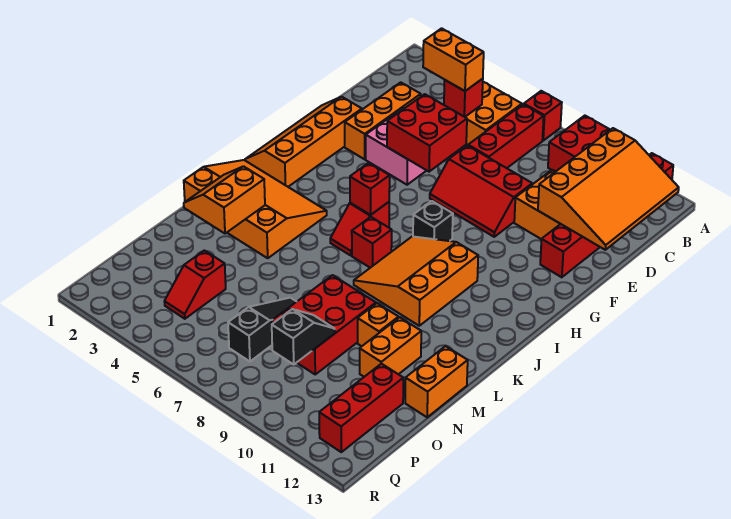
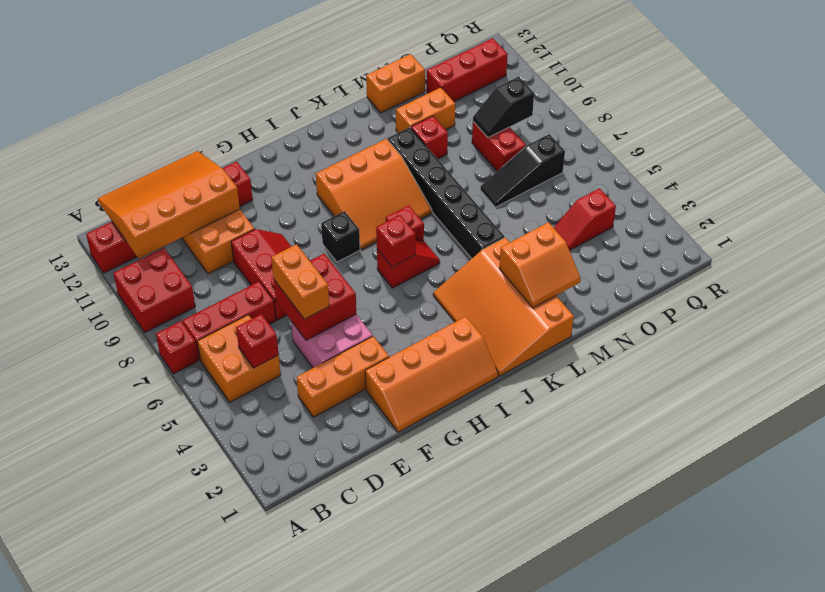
orange 1x2 brick [423,28,484,91] -> orange 1x2 brick moved to [271,244,329,319]
none -> black 1x6 brick [388,127,505,259]
red 2x3 brick [271,275,376,374] -> red 1x2 brick [472,122,526,171]
orange 1x1 brick [358,303,399,346] -> red 1x1 brick [411,116,448,159]
red 1x2 slope [164,250,226,319] -> red 1x2 slope turned to [554,188,616,250]

